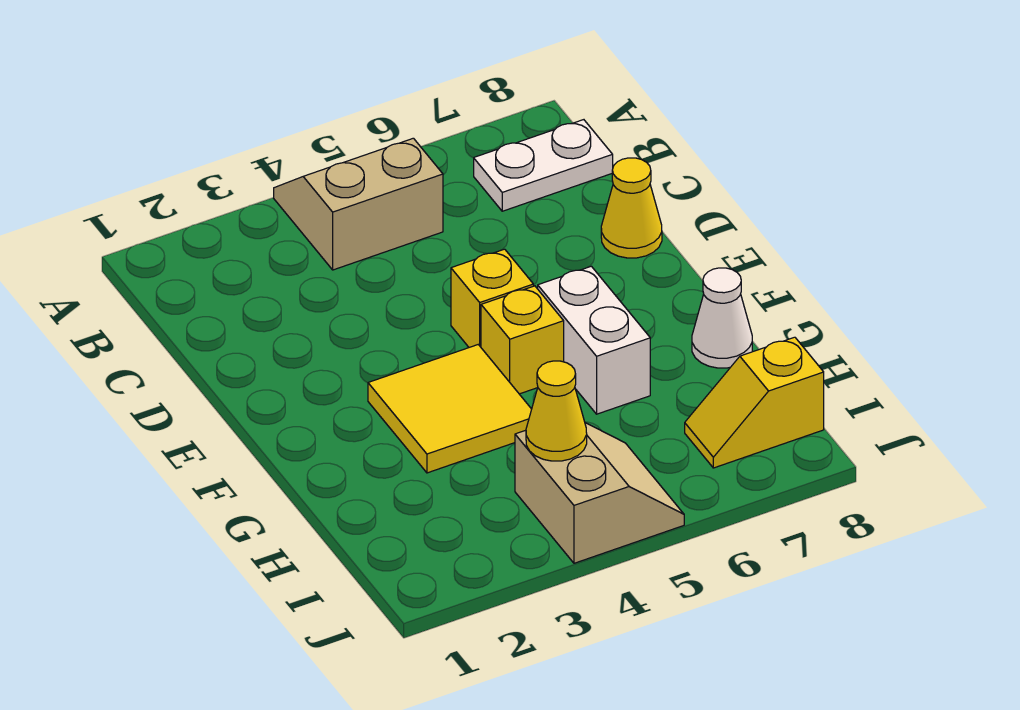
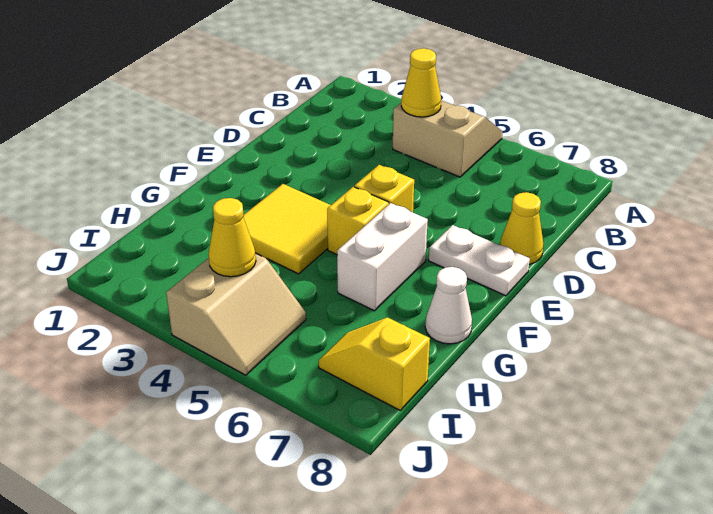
none -> yellow 1x1 cone [401,48,441,117]
white 1x2 plate [474,120,613,211] -> white 1x2 plate moved to [429,225,530,296]

